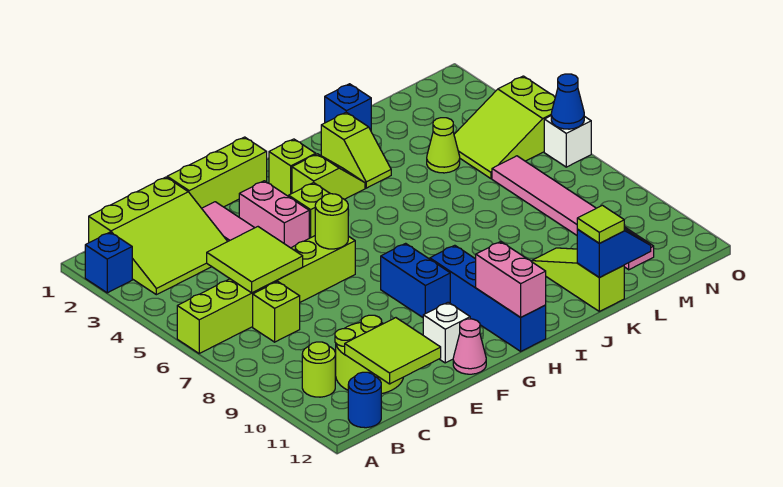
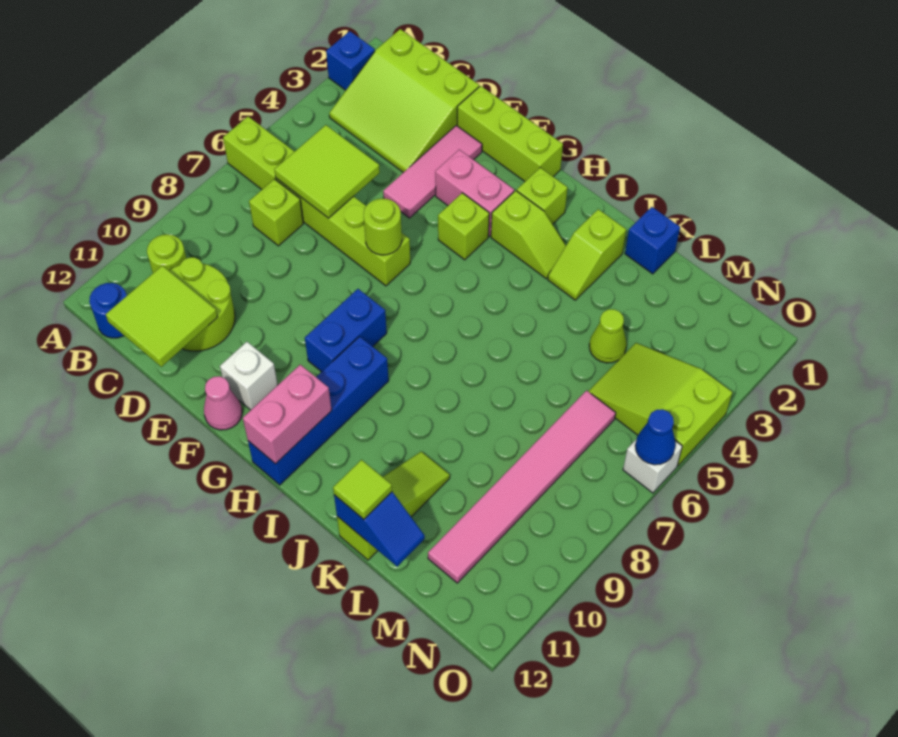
pink 1x2 brick [239,181,309,248] -> pink 1x2 brick turned to [435,150,514,236]

